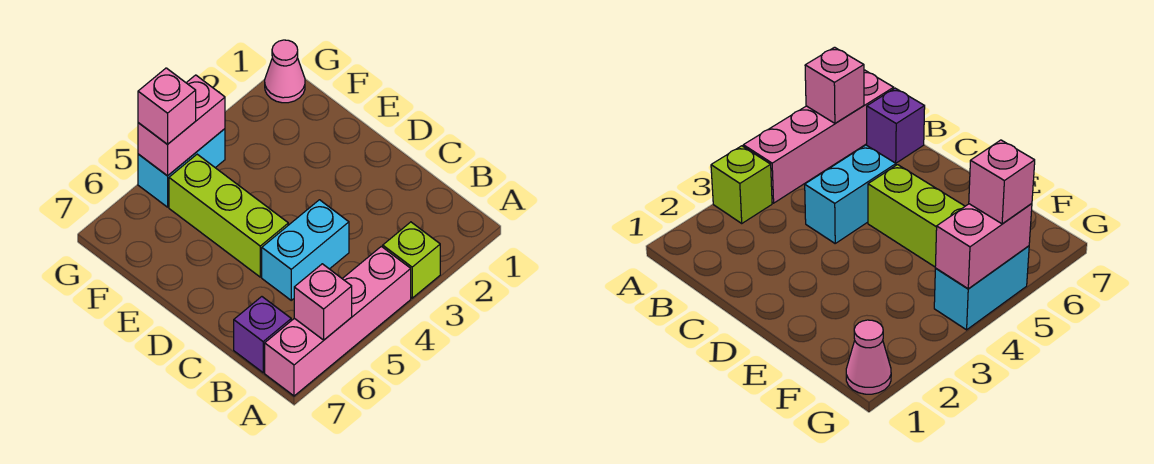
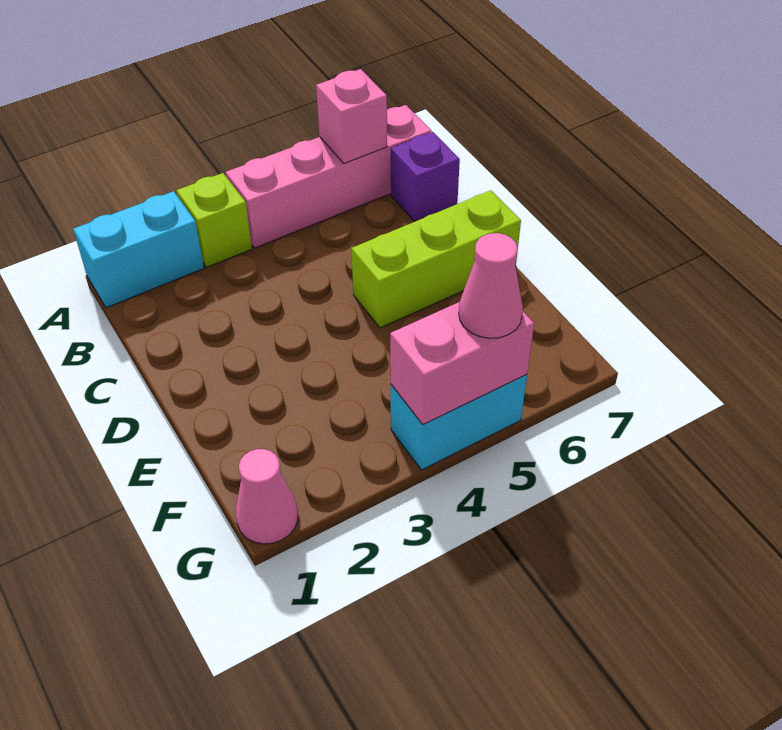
cyan 1x2 brick [262,200,349,300] -> cyan 1x2 brick moved to [73,191,204,308]
lime 1x3 brick [169,154,288,277] -> lime 1x3 brick turned to [351,190,521,328]
pink 1x1 brick [138,68,196,144] -> pink 1x1 cone [459,233,523,338]

